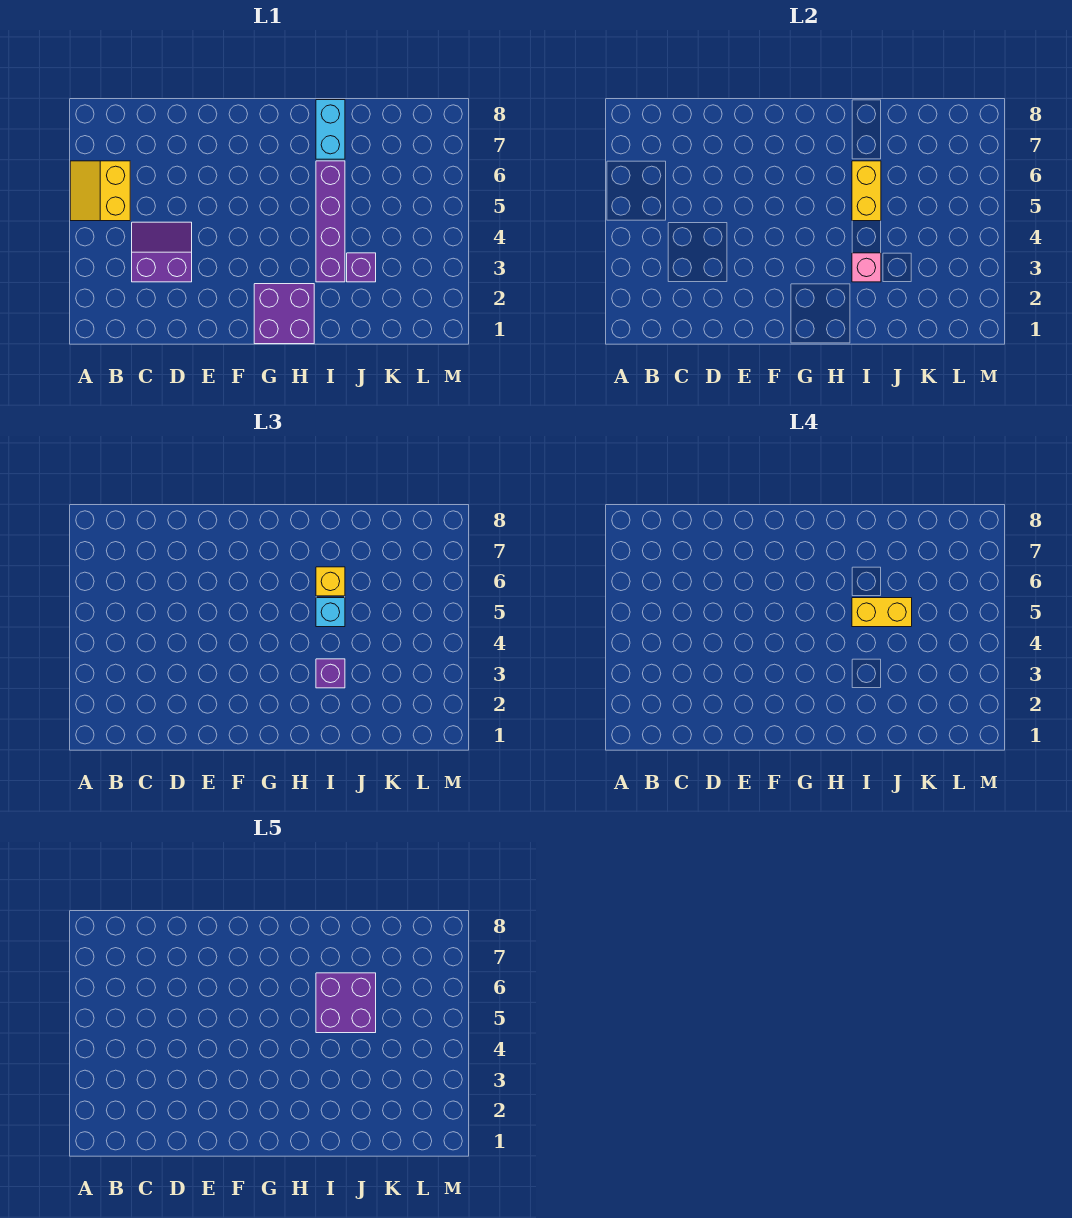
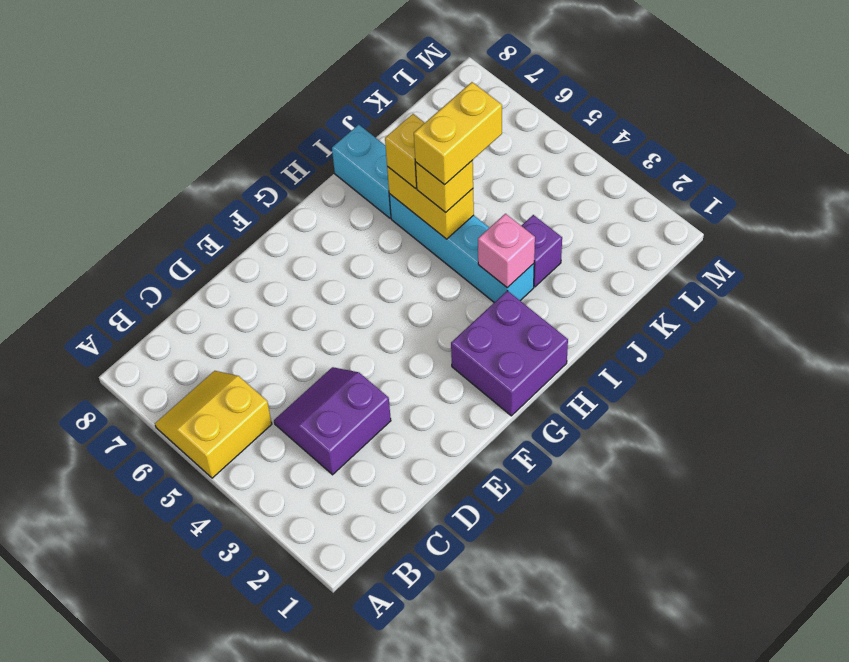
yellow 2x2 slope [70,161,130,221] -> yellow 2x2 slope turned to [155,371,272,478]
purple 1x4 brick [316,161,345,282] -> cyan 1x4 brick [389,194,534,302]
purple 1x1 brick [316,659,345,688] -> none
cyan 1x1 brick [316,598,345,627] -> yellow 1x1 brick [415,160,473,212]
purple 2x2 brick [316,973,376,1033] -> none

